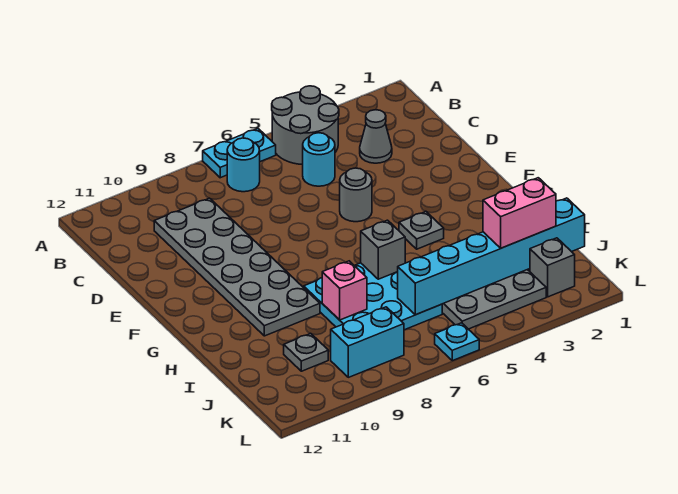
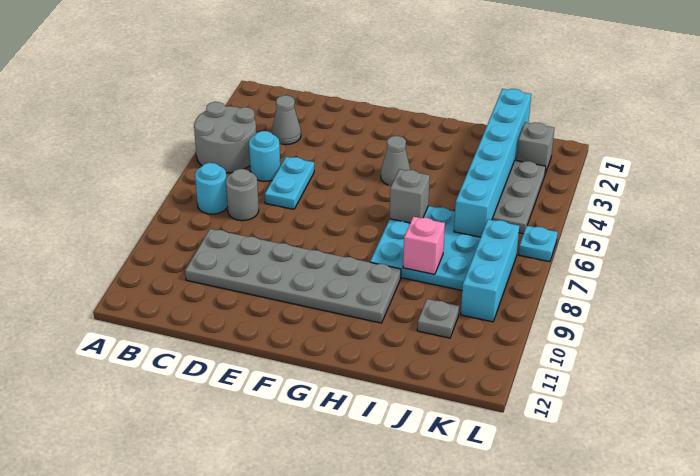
cyan 1x2 plate [203,128,276,178] -> cyan 1x2 plate moved to [265,157,314,209]
grey 1x1 round brick [340,168,372,222] -> grey 1x1 round brick moved to [226,169,259,221]
grey 1x1 plate [399,211,444,249] -> grey 1x1 cone [381,136,410,186]
pink 1x2 brick [483,178,556,248] -> none
cyan 1x2 brick [331,307,404,377] -> cyan 1x3 brick [461,219,519,322]

